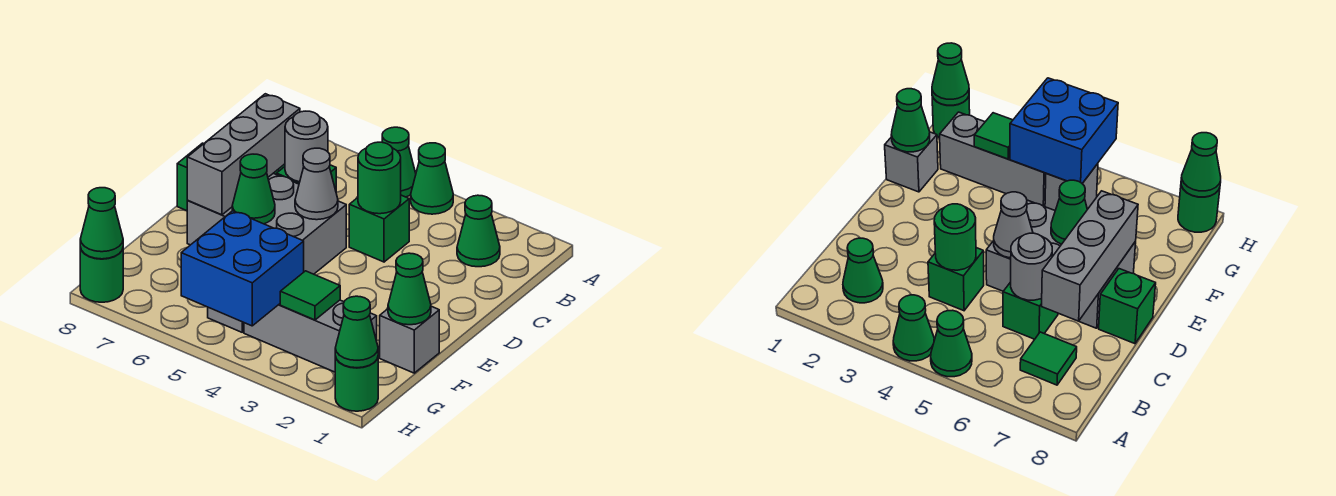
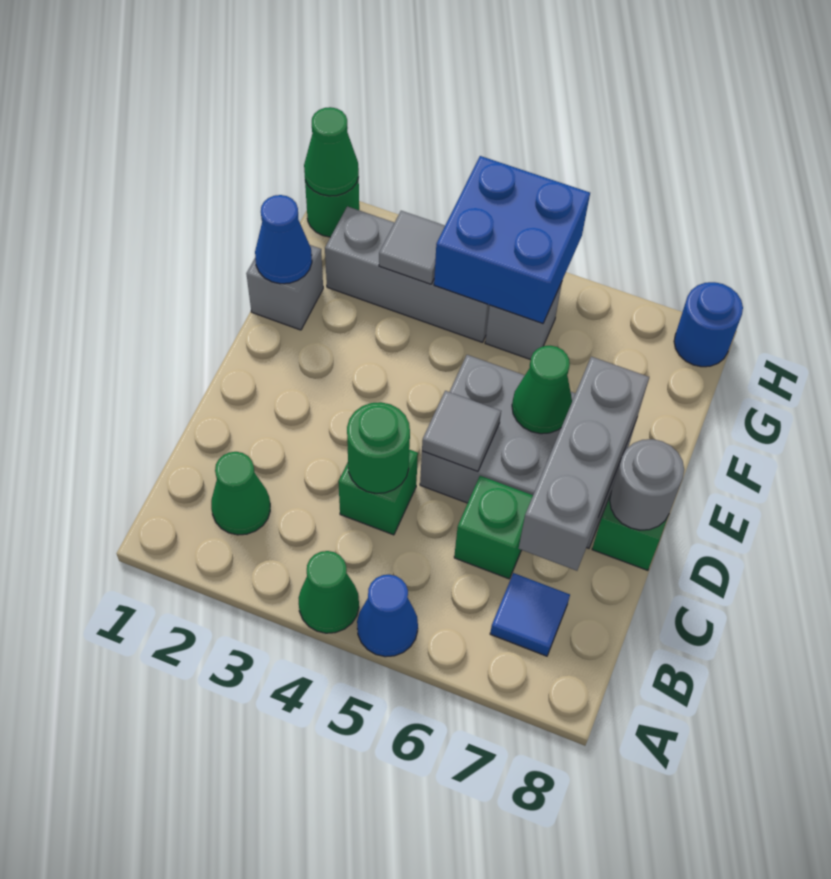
green 1x1 cone [382,127,416,197] -> blue 1x1 cone [357,575,418,657]
green 1x1 tile [1020,332,1077,385] -> blue 1x1 tile [490,573,570,656]
grey 1x1 round brick [285,111,328,182] -> grey 1x1 round brick moved to [610,439,684,530]
grey 1x1 cone [295,148,338,220] -> grey 1x1 tile [422,391,501,472]
green 1x1 cone [388,253,431,325] -> blue 1x1 cone [255,195,312,284]
green 1x1 tile [280,271,340,320] -> grey 1x1 tile [379,211,445,284]
green 1x1 round brick [80,247,123,302] -> blue 1x1 round brick [674,282,743,367]
green 1x1 cone [80,188,123,259] -> none

